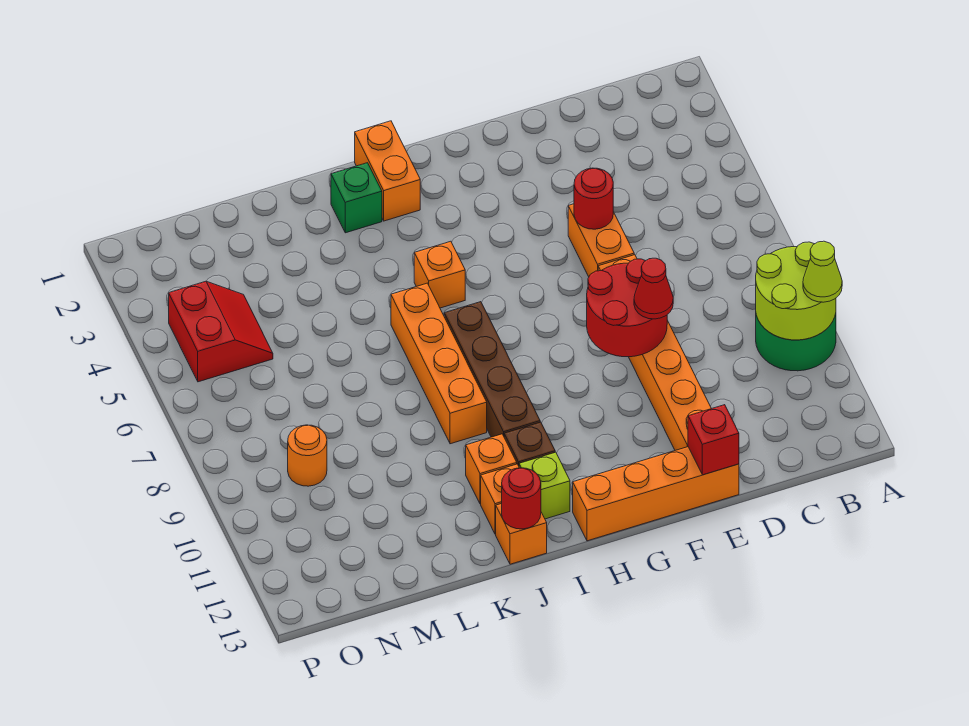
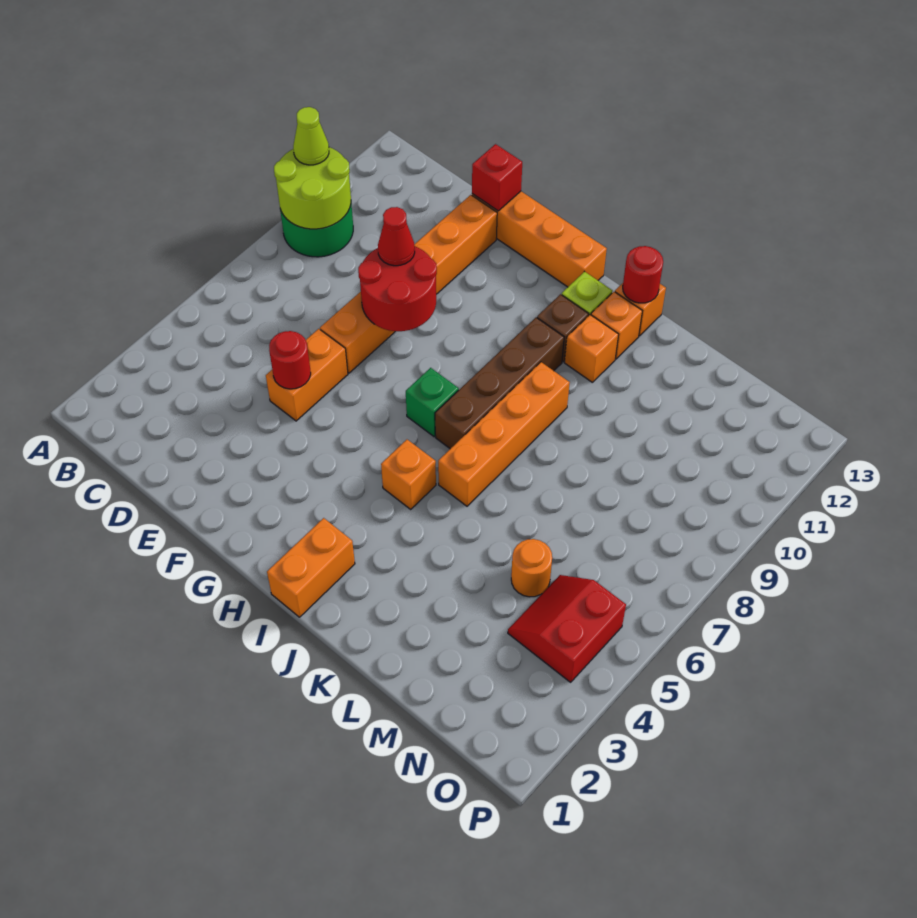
green 1x1 brick [331,163,382,233] -> green 1x1 brick moved to [406,368,459,437]
orange 1x1 round brick [288,425,327,486] -> orange 1x1 round brick moved to [511,539,552,597]

